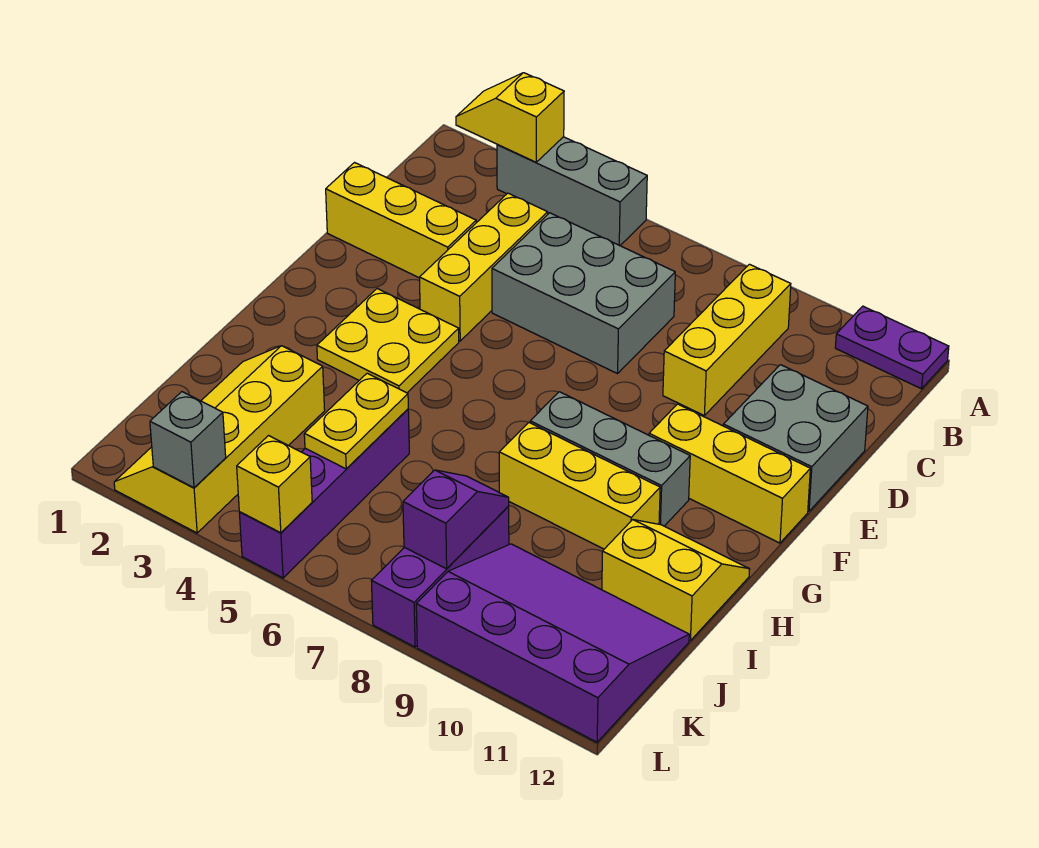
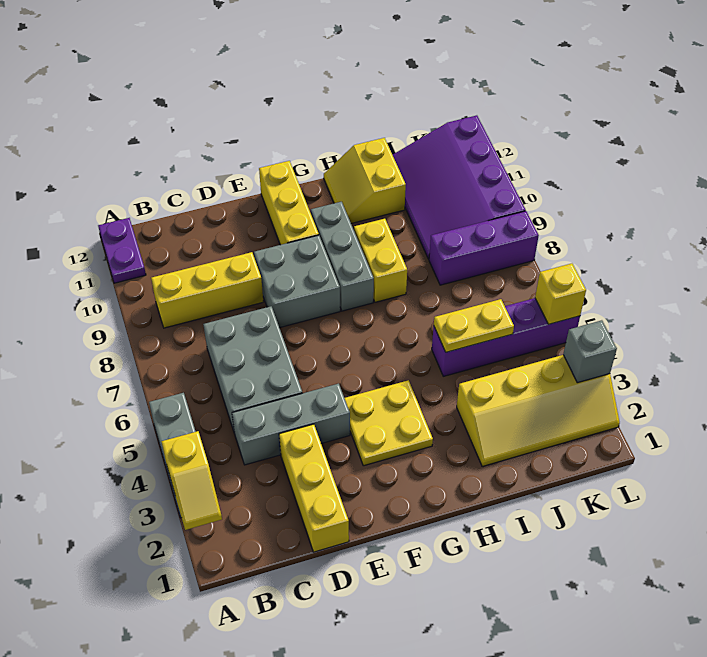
yellow 1x3 brick [420,193,548,341] -> grey 1x3 brick [232,384,350,465]
grey 2x2 brick [723,365,868,511] -> grey 2x2 brick moved to [254,235,340,328]
yellow 1x3 brick [499,423,660,549] -> yellow 1x2 brick [354,219,407,302]
purple 1x2 slope [403,470,509,569] -> none

